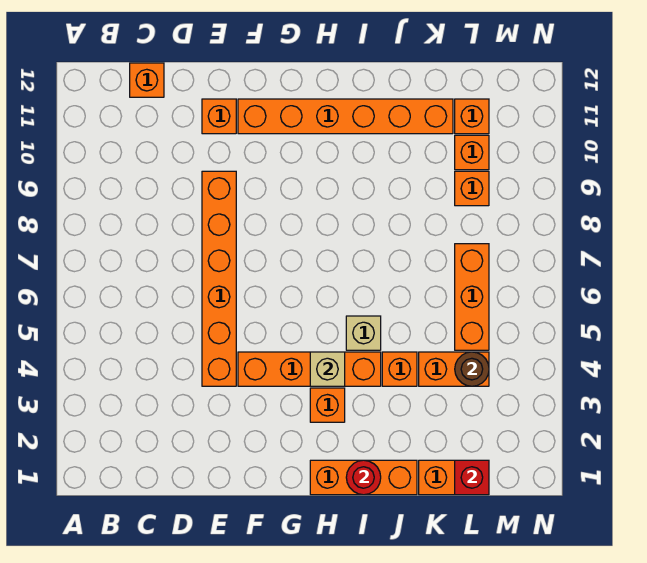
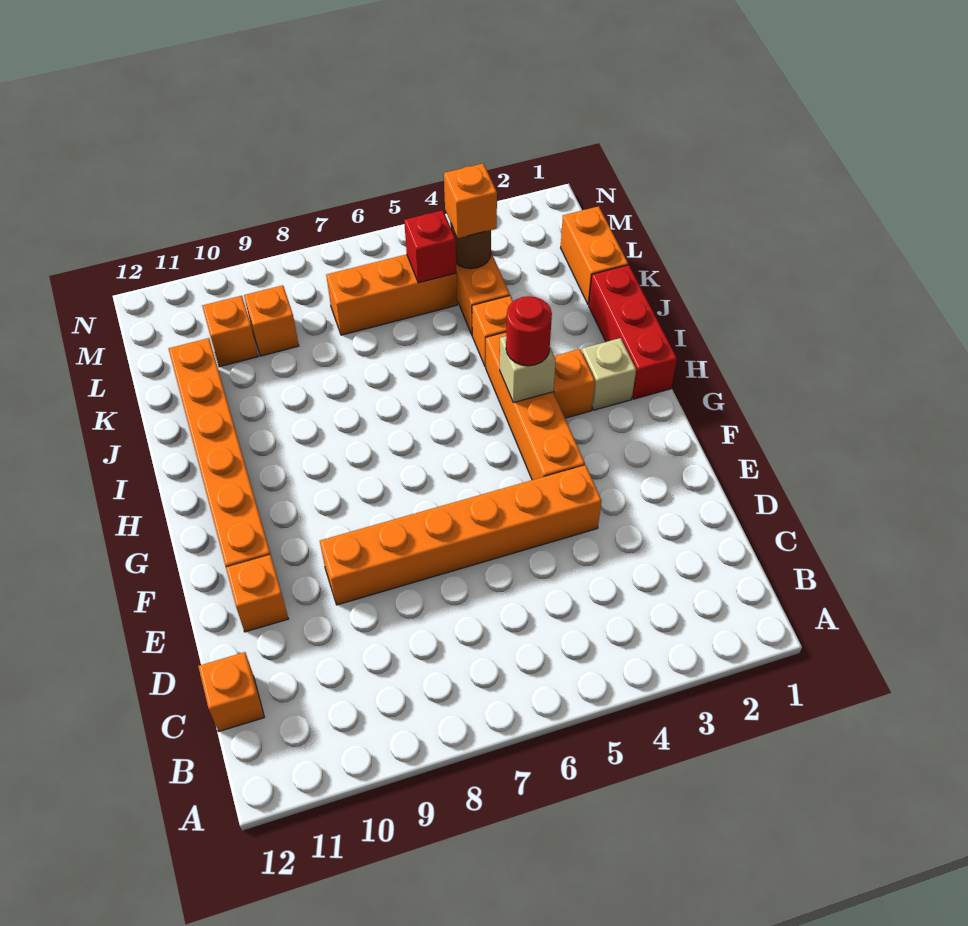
orange 1x3 brick [310,460,417,495] -> red 1x3 brick [589,265,677,399]
red 1x1 round brick [346,460,381,495] -> red 1x1 round brick moved to [506,296,552,366]
tan 1x1 brick [346,316,381,350] -> tan 1x1 brick moved to [582,338,636,410]
red 1x1 brick [455,460,489,495] -> red 1x1 brick moved to [404,210,456,283]
orange 1x1 brick [455,99,489,134] -> orange 1x1 brick moved to [444,163,497,238]

